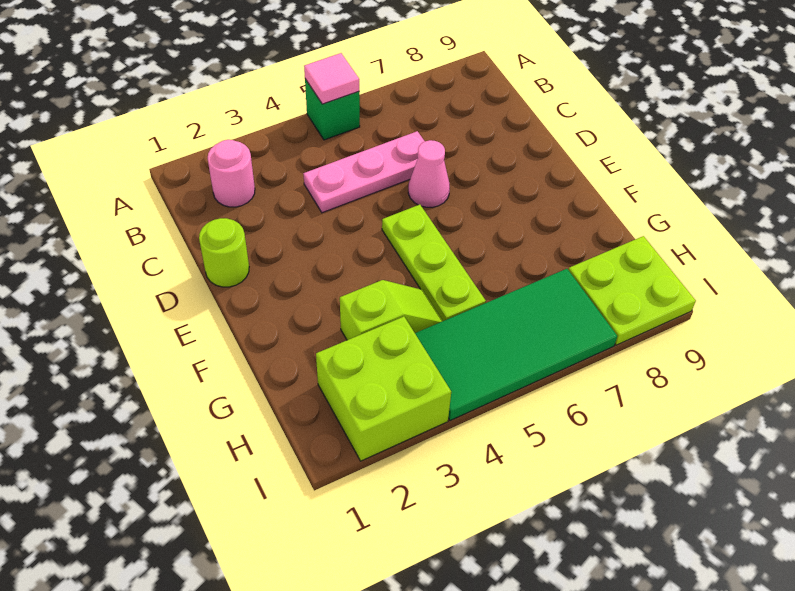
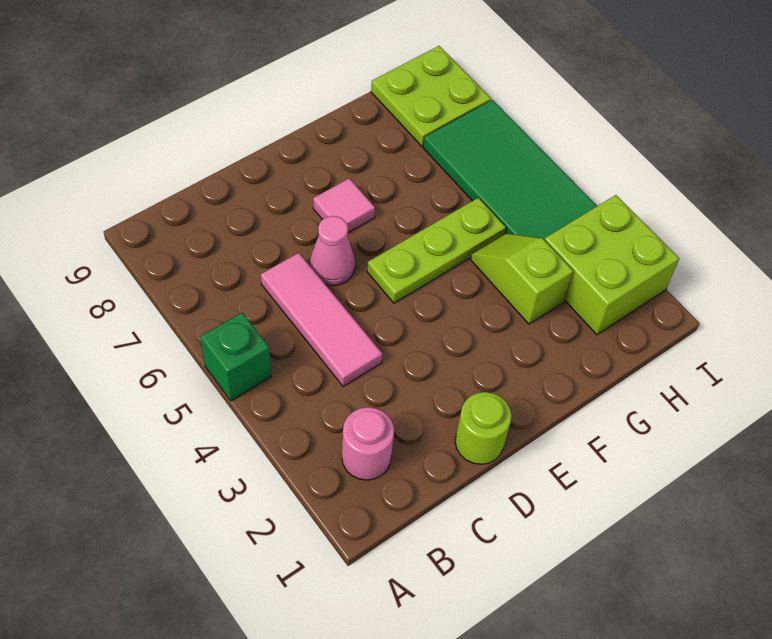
pink 1x1 tile [304,53,359,104] -> pink 1x1 tile moved to [313,178,375,233]
pink 1x3 plate [303,131,425,213] -> pink 1x3 tile [261,253,382,387]

